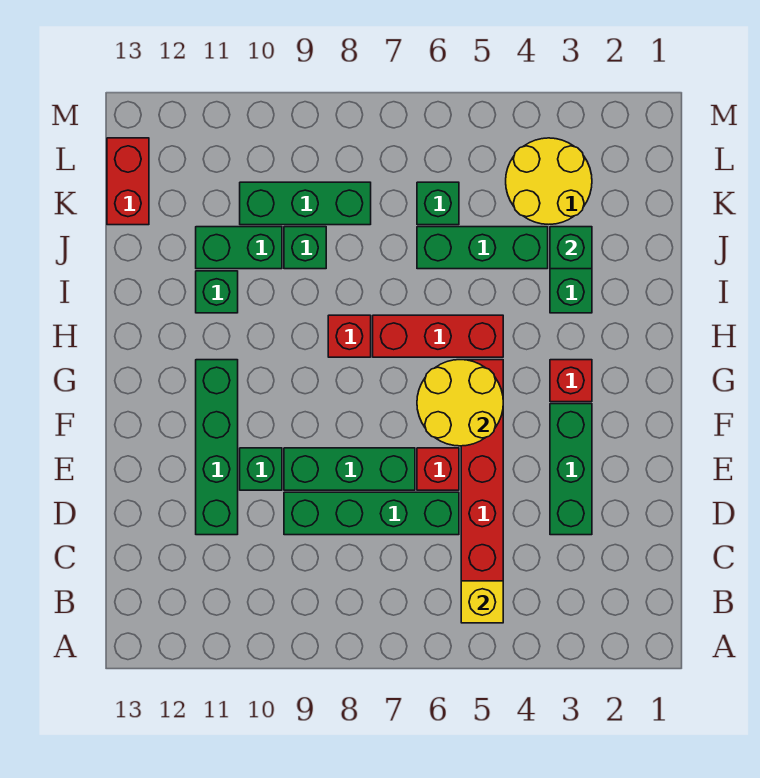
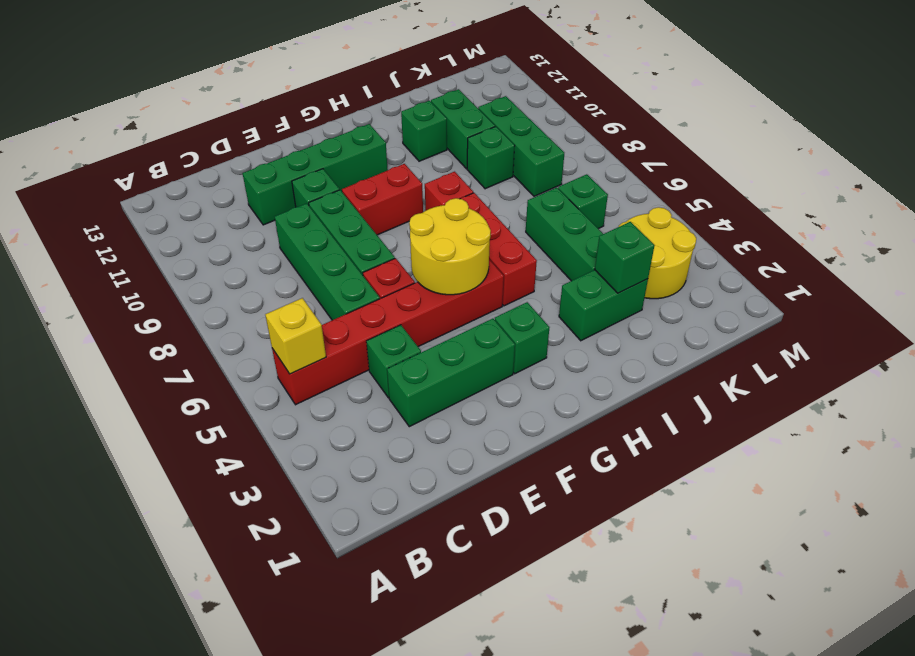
none -> green 1x1 brick [366,325,421,398]
red 1x1 brick [550,360,592,402] -> green 1x1 brick [495,302,550,374]
red 1x2 brick [107,138,149,225] -> red 1x2 brick moved to [342,164,423,235]

